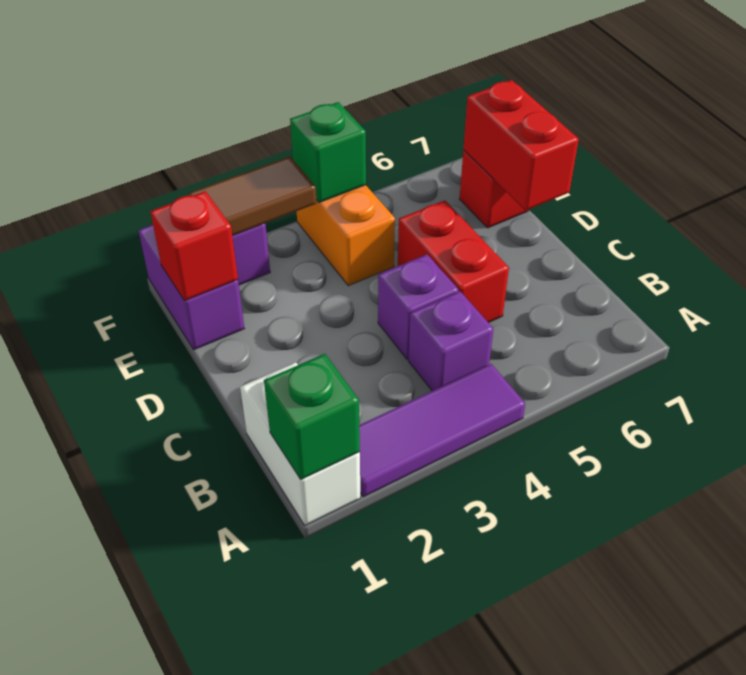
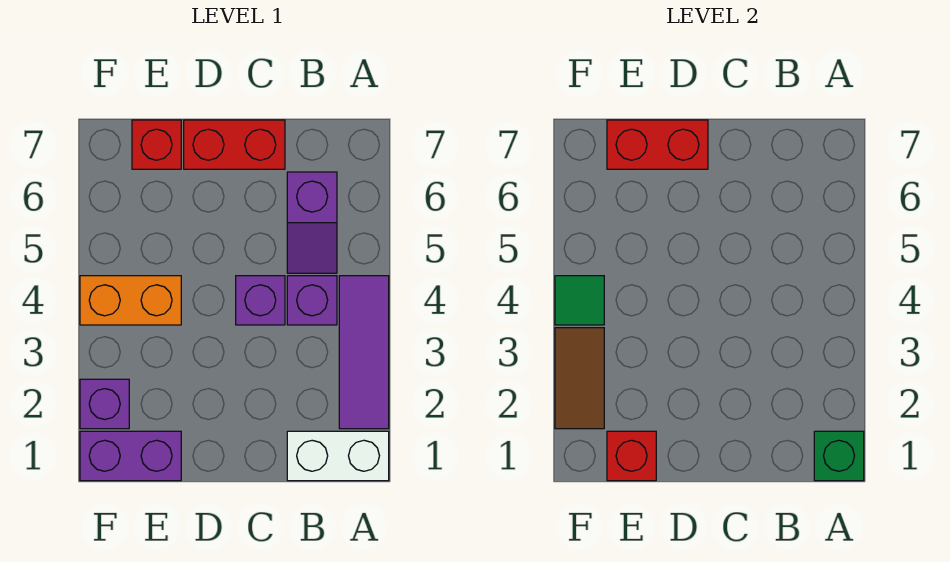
none -> purple 1x2 slope [287,172,337,273]
red 1x2 brick [398,200,509,323] -> red 1x2 brick moved to [184,120,285,169]
green 1x1 brick [290,102,366,202] -> green 1x1 tile [555,276,604,325]

